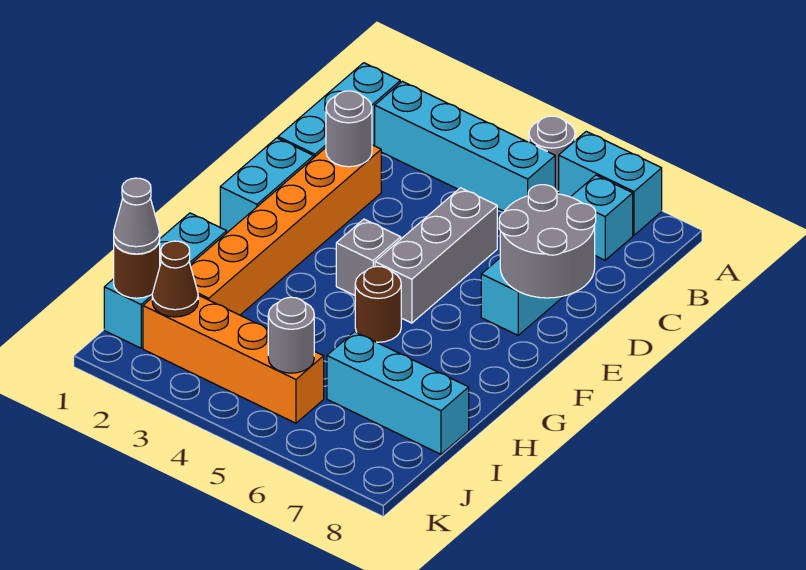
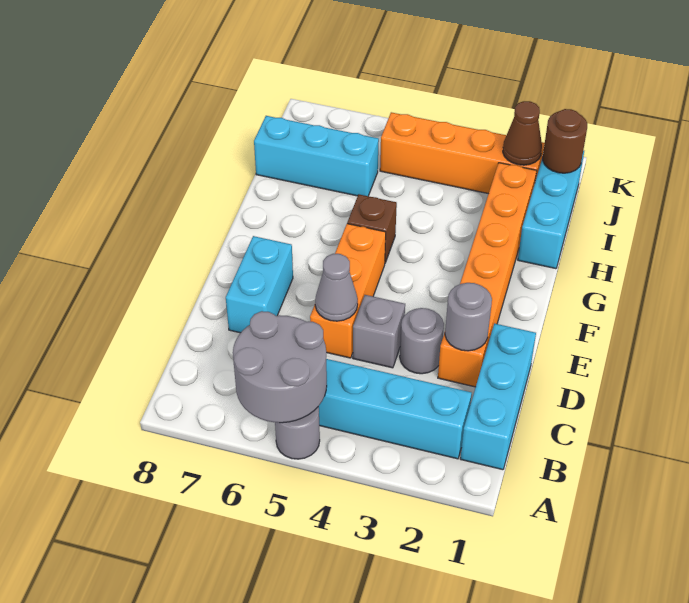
cyan 1x2 brick [559,131,662,235] -> none
cyan 1x1 brick [571,175,633,260] -> none
grey 1x3 brick [375,188,497,323] -> orange 1x3 brick [310,224,386,358]
grey 2x2 round brick [499,185,596,298] -> grey 2x2 round brick moved to [233,311,327,423]
cyan 1x2 brick [220,138,314,233] -> none
grey 1x1 brick [336,219,401,295] -> grey 1x1 brick moved to [353,295,405,368]
brown 1x1 round brick [355,266,401,342] -> brown 1x1 brick [347,195,397,263]
grey 1x1 cone [114,178,160,254] -> grey 1x1 cone moved to [315,254,358,321]
grey 1x1 round brick [268,297,314,373] -> grey 1x1 round brick moved to [400,308,444,374]

